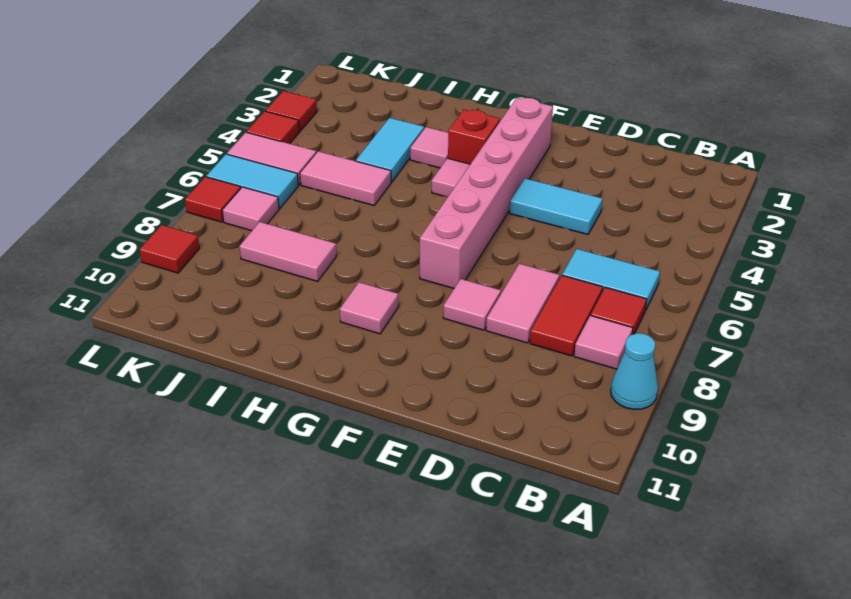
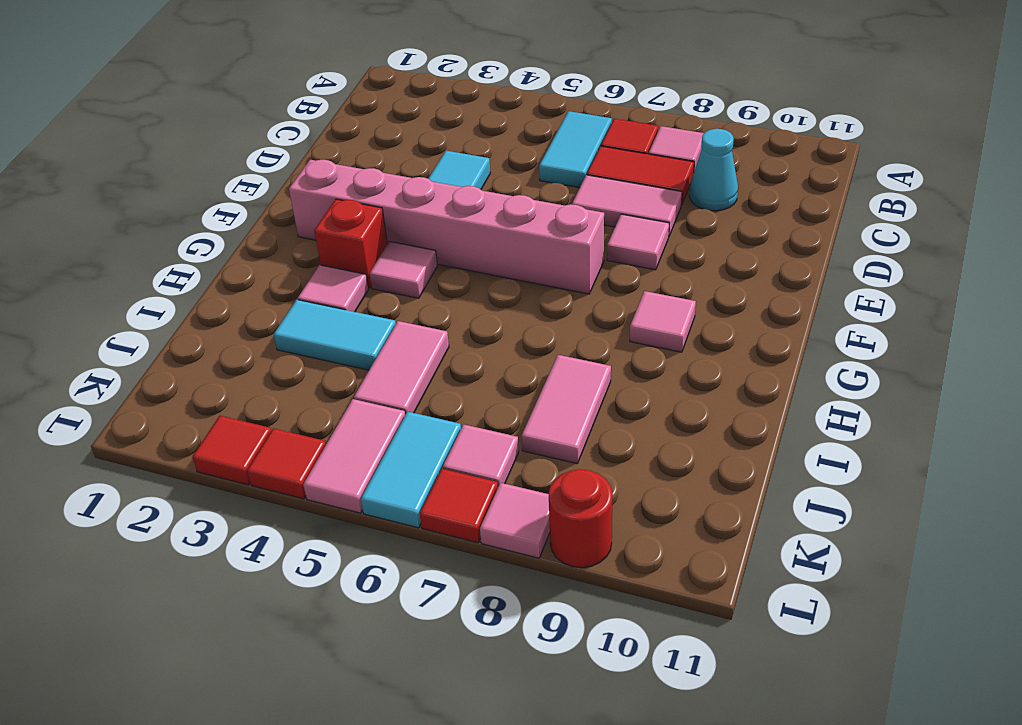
cyan 1x1 cone [611,333,658,409] -> cyan 1x1 cone moved to [689,129,738,211]
none -> pink 1x1 tile [480,483,550,558]
red 1x1 tile [140,225,200,273] -> red 1x1 round brick [549,469,613,568]

